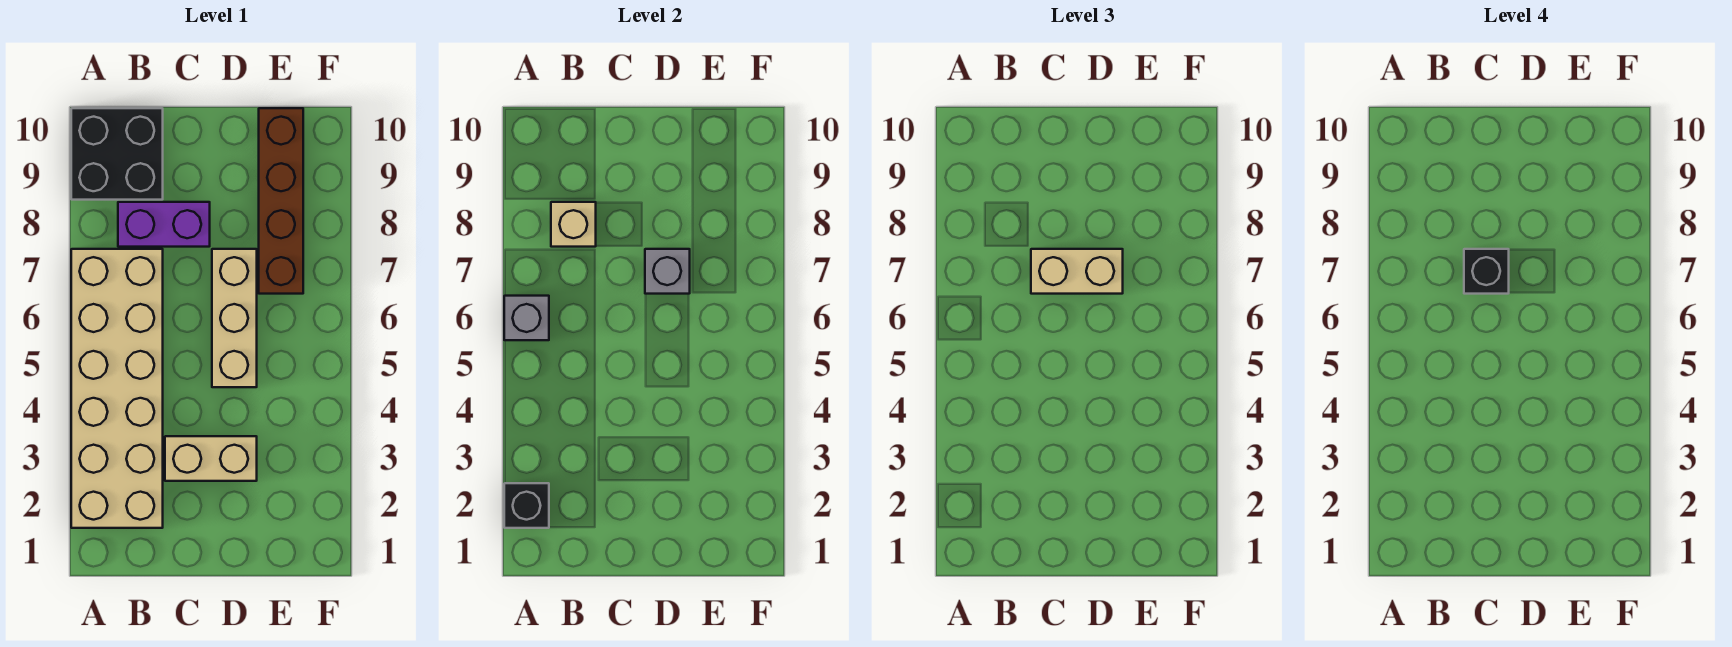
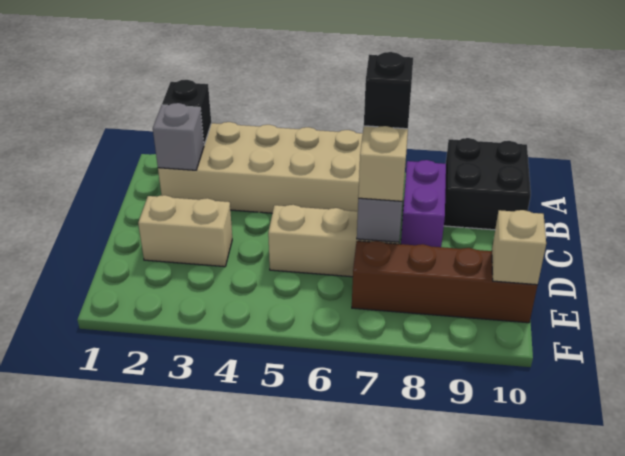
grey 1x1 brick [504,296,549,340] -> grey 1x1 brick moved to [153,103,204,170]
tan 1x1 brick [551,202,596,247] -> tan 1x1 brick moved to [492,210,546,285]
tan 1x2 brick [165,436,257,481] -> tan 1x2 brick turned to [138,195,232,267]

